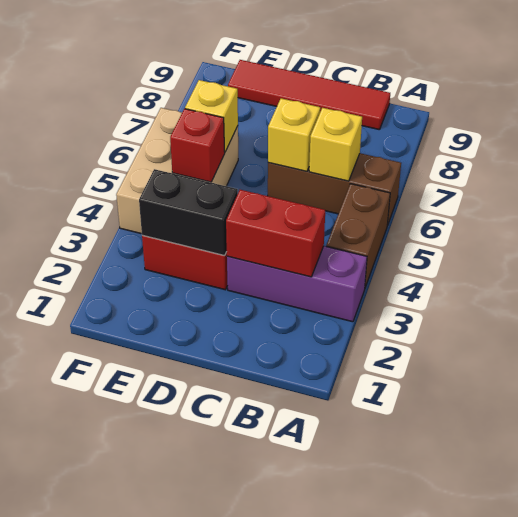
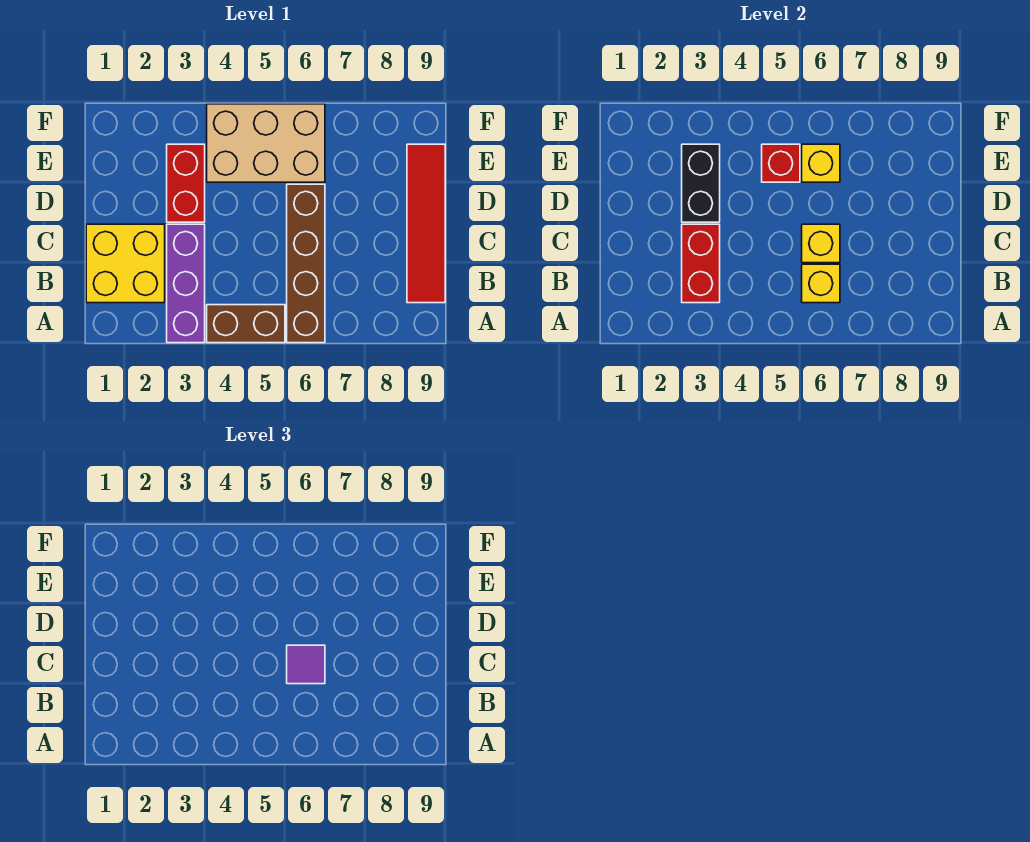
brown 1x3 brick [268,153,401,225] -> brown 1x4 brick [287,184,325,343]
none -> yellow 2x2 brick [86,224,165,303]
none -> purple 1x1 tile [287,645,325,684]

